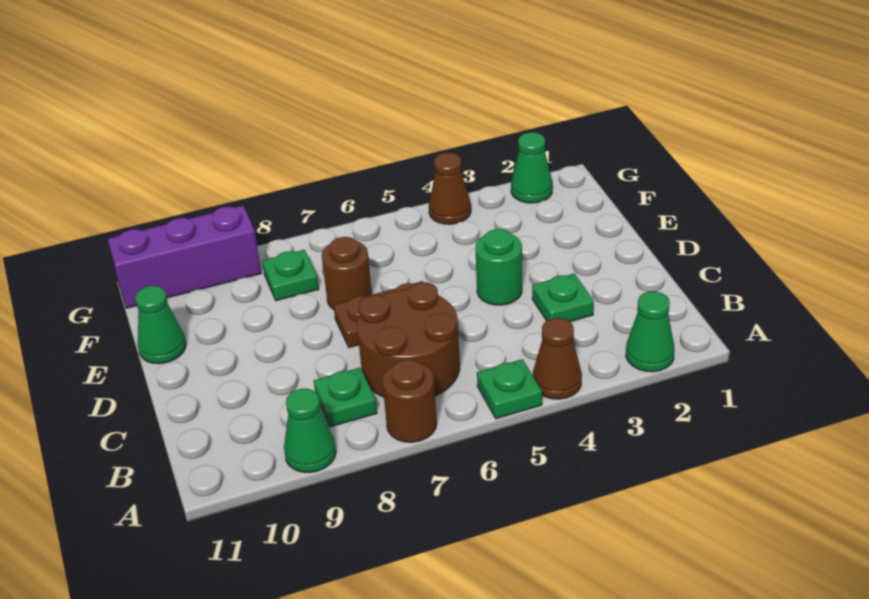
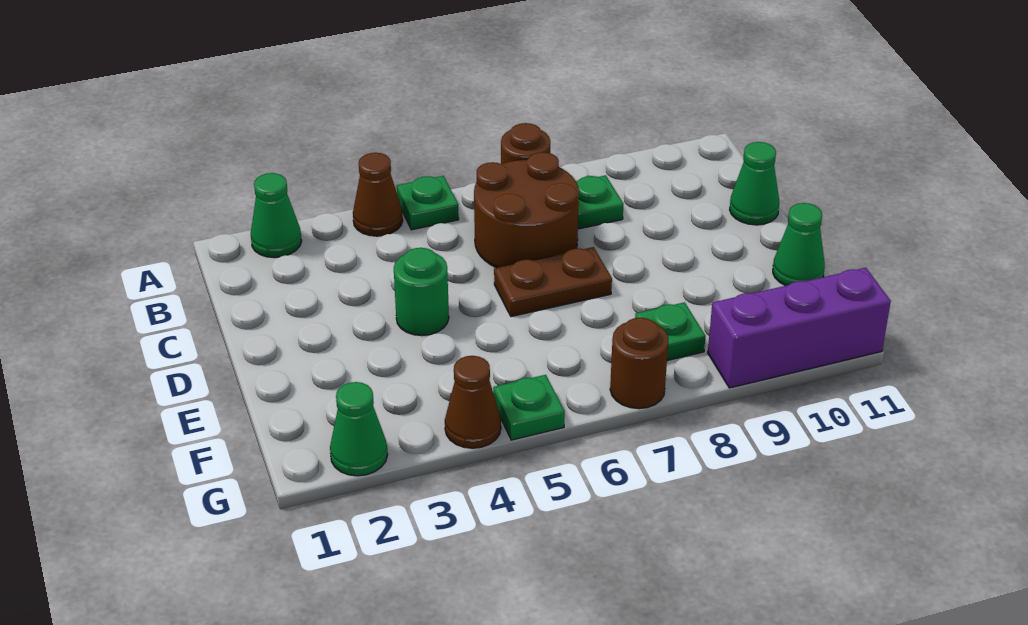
green 1x1 cone [284,389,336,473] -> green 1x1 cone moved to [730,142,779,225]
green 1x1 plate [532,274,594,322] -> green 1x1 plate moved to [493,375,565,440]
brown 1x1 round brick [322,237,372,309] -> brown 1x1 round brick moved to [610,318,669,409]

